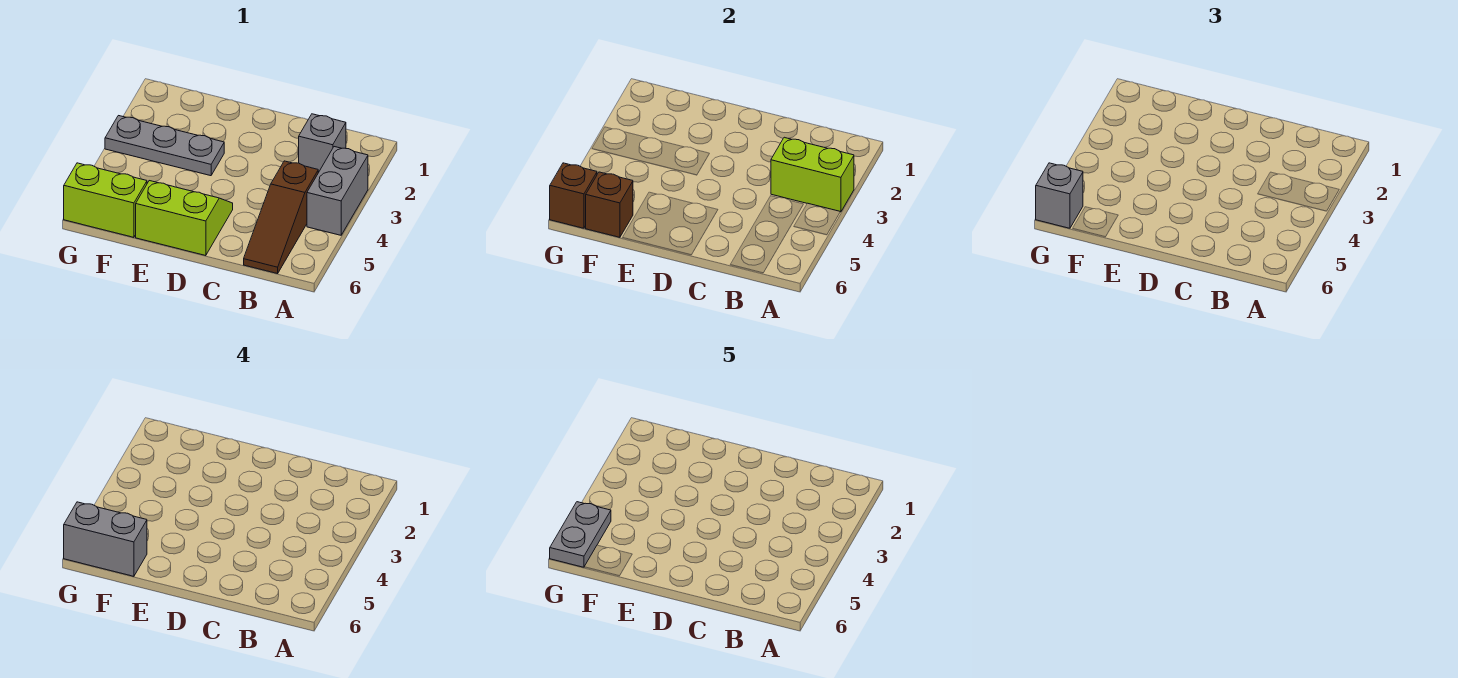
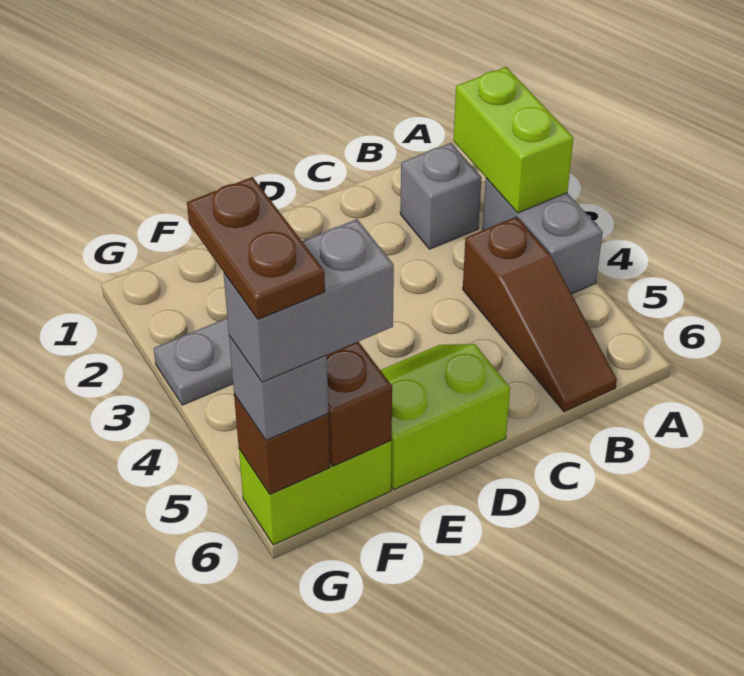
lime 1x2 brick [771,137,854,212] -> lime 1x2 brick turned to [454,67,573,213]
grey 1x2 plate [550,502,611,567] -> brown 1x2 plate [187,177,325,319]

